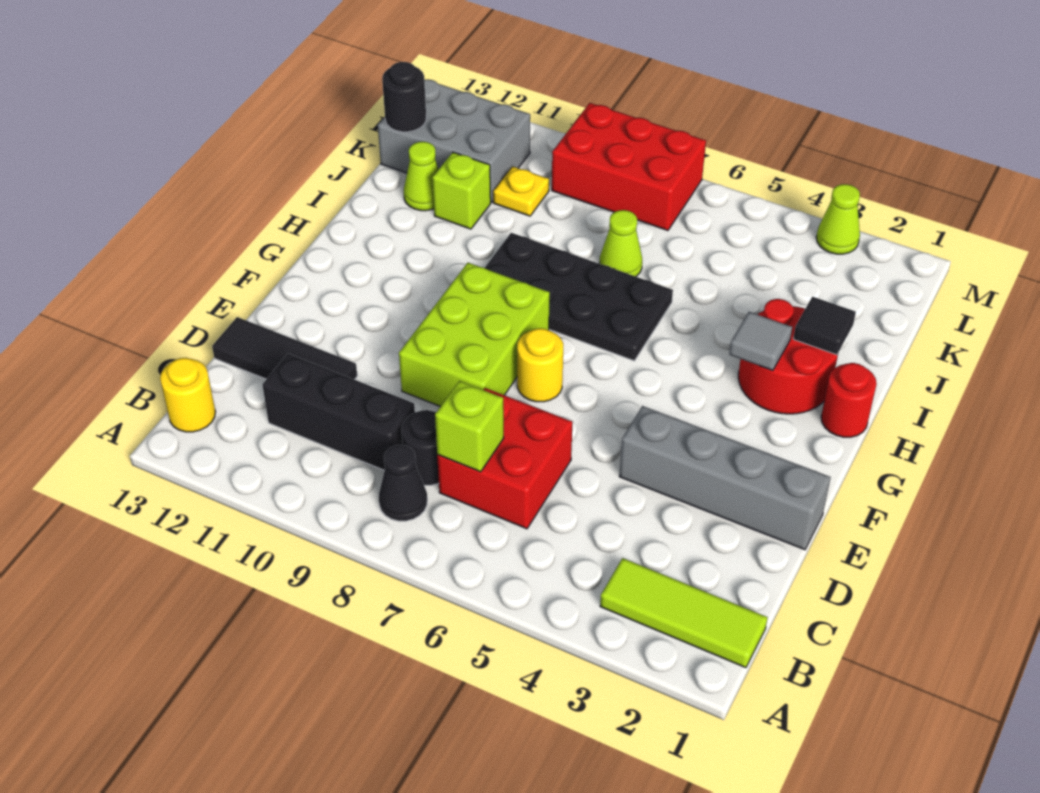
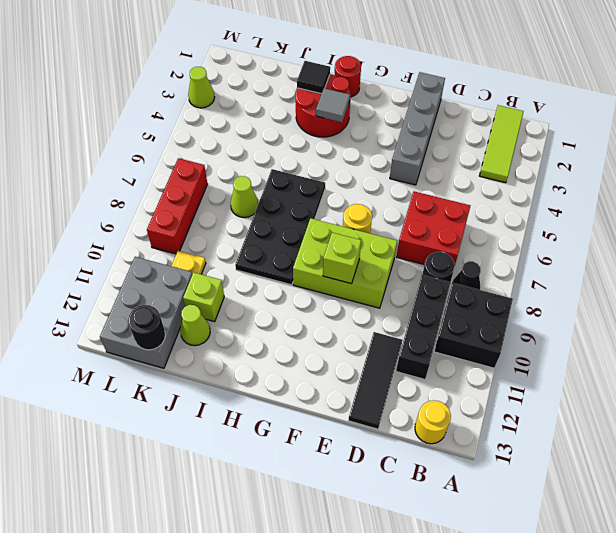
none -> black 2x2 brick [434,283,513,368]
lime 1x1 brick [435,381,504,472] -> lime 1x1 brick moved to [323,233,361,284]
red 2x3 brick [552,103,706,231] -> red 1x3 brick [147,158,207,254]

